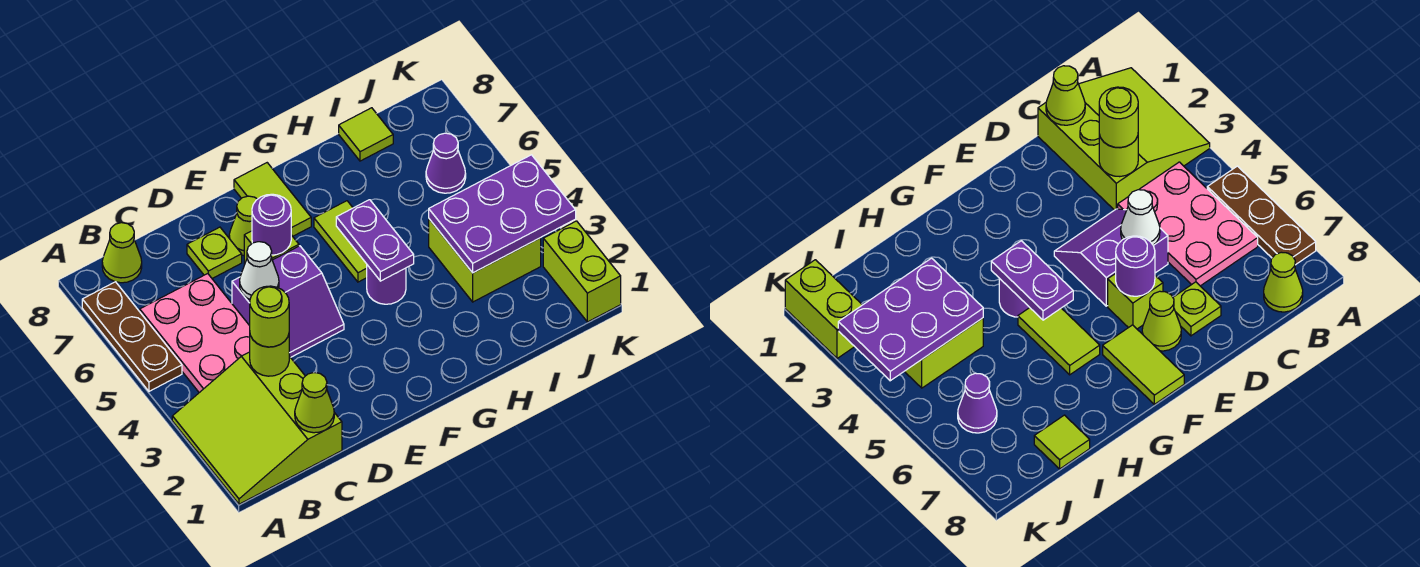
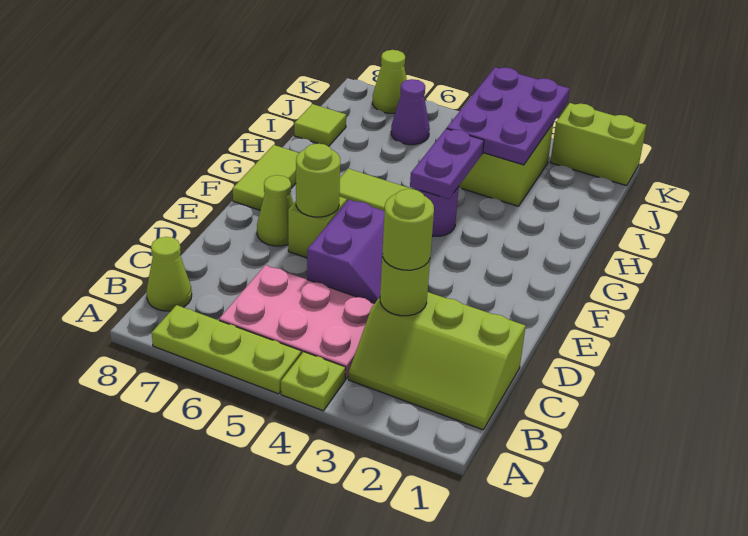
lime 3x3 slope [172,352,342,504] -> lime 2x3 slope [348,292,526,430]
brown 1x3 plate [82,282,182,391] -> lime 1x3 plate [152,305,301,394]
lime 1x1 cone [295,373,334,433] -> lime 1x1 cone moved to [373,50,407,113]
white 1x1 cone [240,242,279,299] -> none
lime 1x1 plate [187,227,242,278] -> lime 1x1 plate moved to [281,352,346,411]
purple 1x1 round brick [252,194,291,255] -> lime 1x1 round brick [296,143,340,217]
lime 1x2 tile [234,163,311,236] -> lime 1x2 tile turned to [233,145,299,210]
purple 1x2 plate [336,200,414,281] -> purple 1x2 plate turned to [410,129,484,199]

